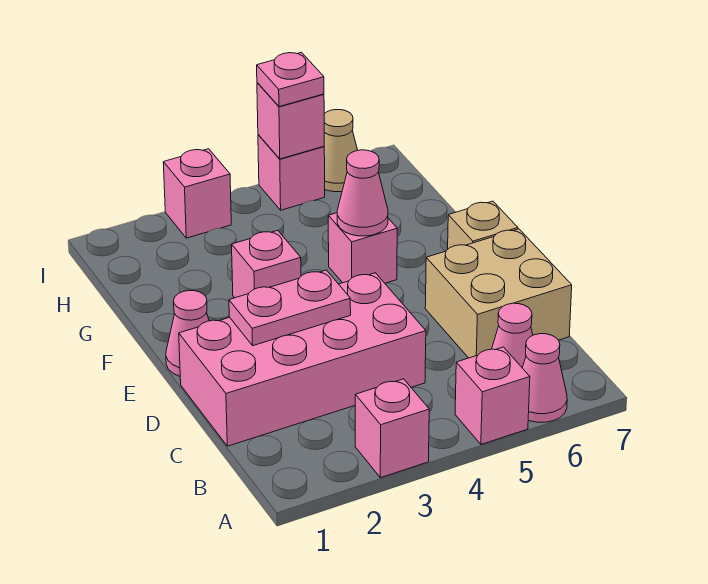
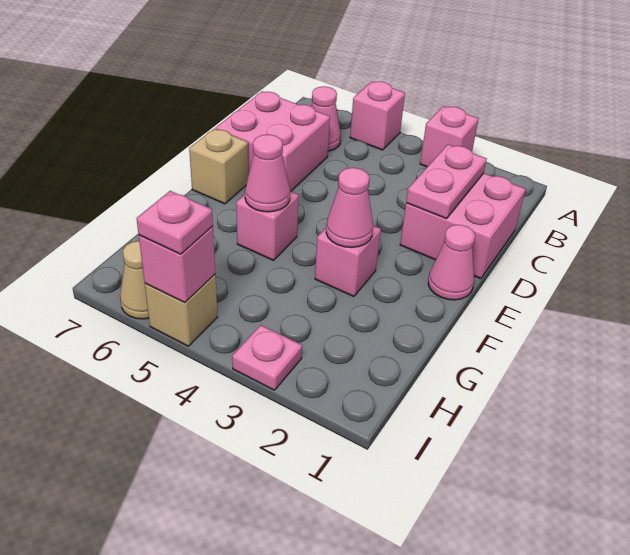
pink 1x1 cone [523,334,567,422] -> pink 1x1 cone moved to [326,168,373,247]
pink 2x4 brick [179,273,426,446] -> pink 2x2 brick [400,173,526,279]
tan 2x2 brick [425,229,572,358] -> pink 2x2 brick [215,91,330,191]
pink 1x2 plate [229,270,351,346] -> pink 1x2 plate turned to [406,145,487,219]
pink 1x1 brick [163,149,231,238] -> pink 1x1 plate [232,325,302,390]
pink 1x1 brick [258,135,325,210] -> tan 1x1 brick [145,274,217,346]

